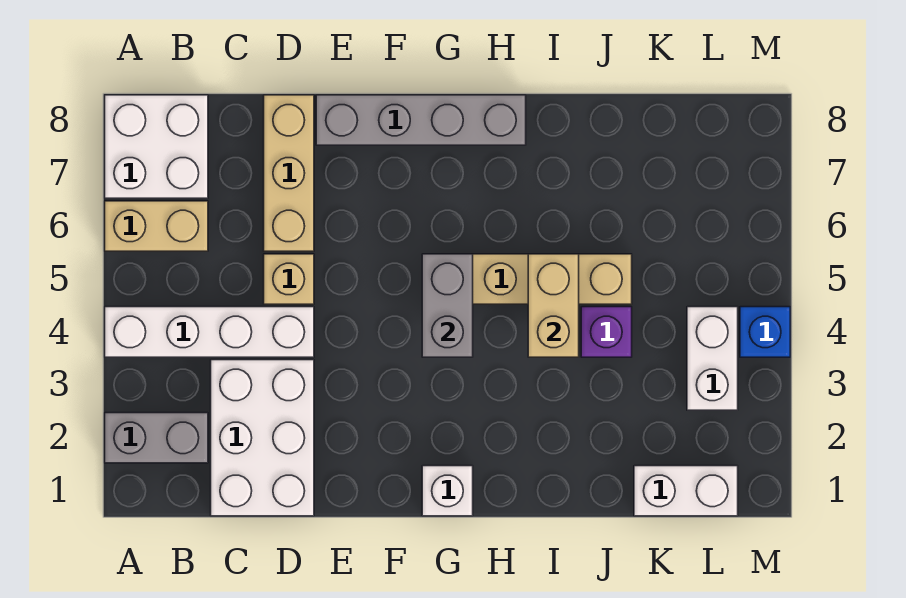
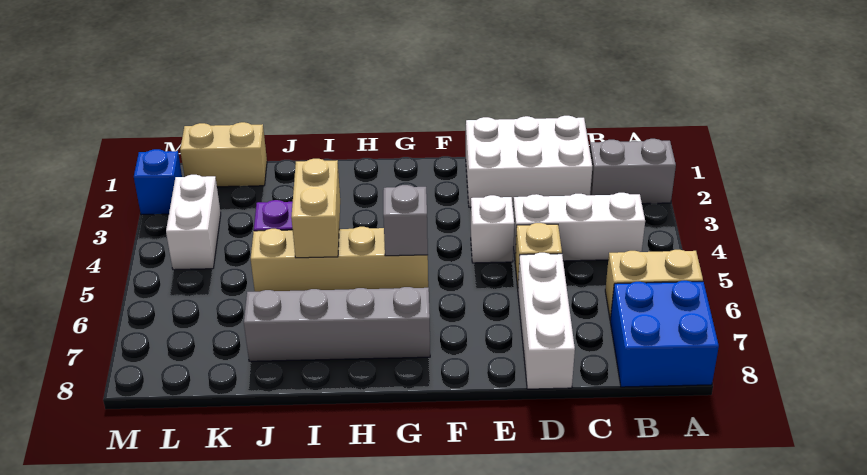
white 1x4 brick [105,307,314,357] -> white 1x3 brick [513,193,645,261]
white 2x2 brick [105,95,208,198] -> blue 2x2 brick [610,281,719,387]
white 2x3 brick [211,360,314,516] -> white 2x3 brick turned to [466,116,592,207]
tan 1x3 brick [264,95,314,251] -> white 1x3 brick [518,253,575,389]
grey 1x4 brick [316,95,526,145] -> grey 1x4 brick moved to [244,287,430,361]
white 1x1 brick [422,466,473,516] -> white 1x1 brick moved to [471,195,514,263]
grey 1x2 brick [422,254,473,357] -> grey 1x1 brick [383,185,428,256]
white 1x2 brick [634,466,738,516] -> tan 1x2 brick [180,122,267,187]
blue 1x1 brick [740,307,790,357] -> blue 1x1 brick moved to [134,149,182,215]

